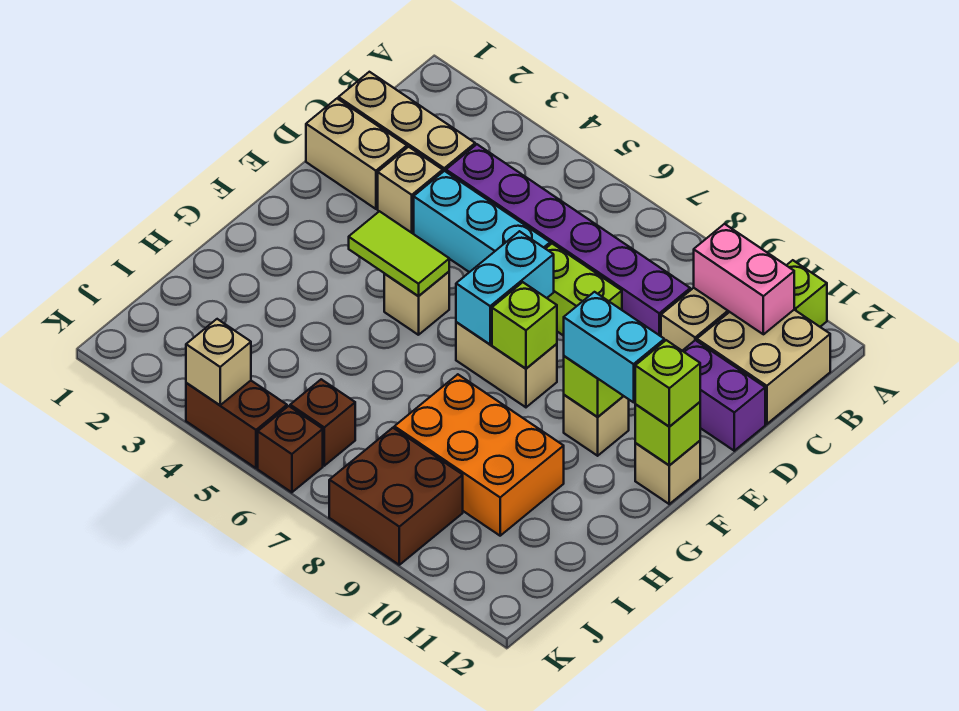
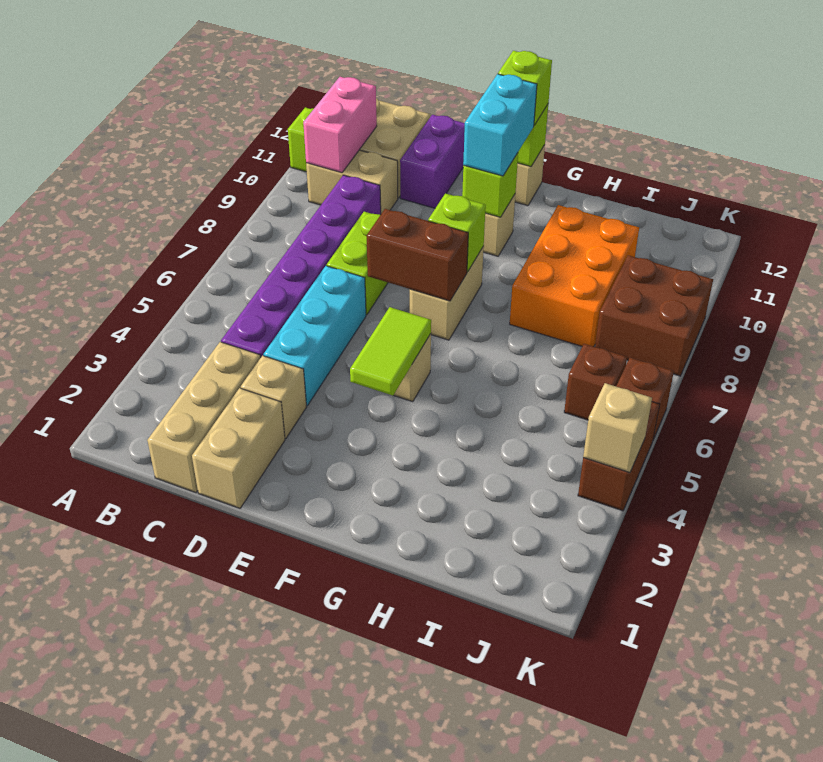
cyan 1x2 brick [456,231,554,344] -> brown 1x2 brick [367,209,468,301]

